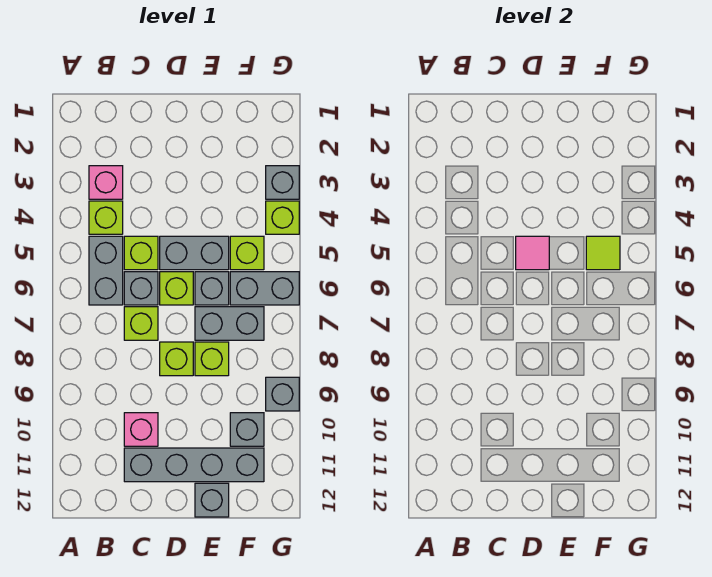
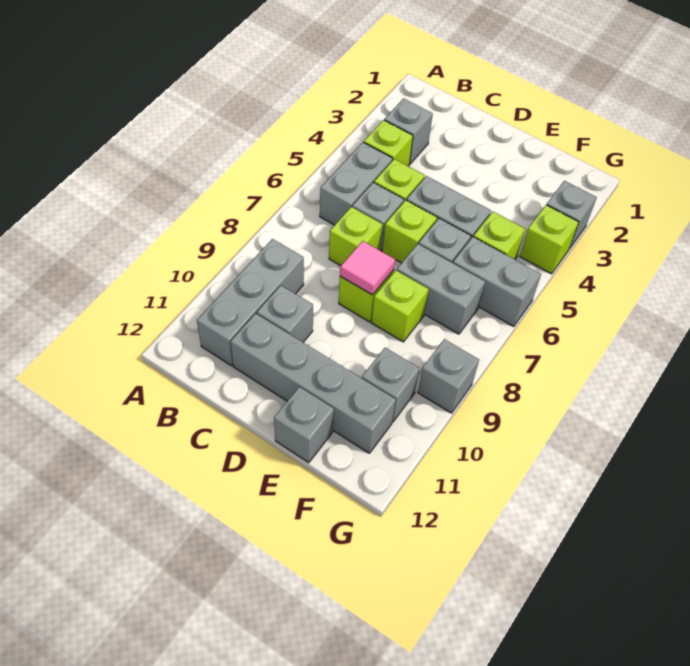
pink 1x1 brick [89,166,123,199] -> grey 1x1 brick [384,99,433,164]
none -> grey 1x3 brick [197,239,304,366]
pink 1x1 brick [124,413,158,446] -> grey 1x1 brick [257,285,313,342]
pink 1x1 tile [516,236,549,270] -> pink 1x1 tile moved to [340,241,395,295]
lime 1x1 tile [586,236,620,270] -> none

